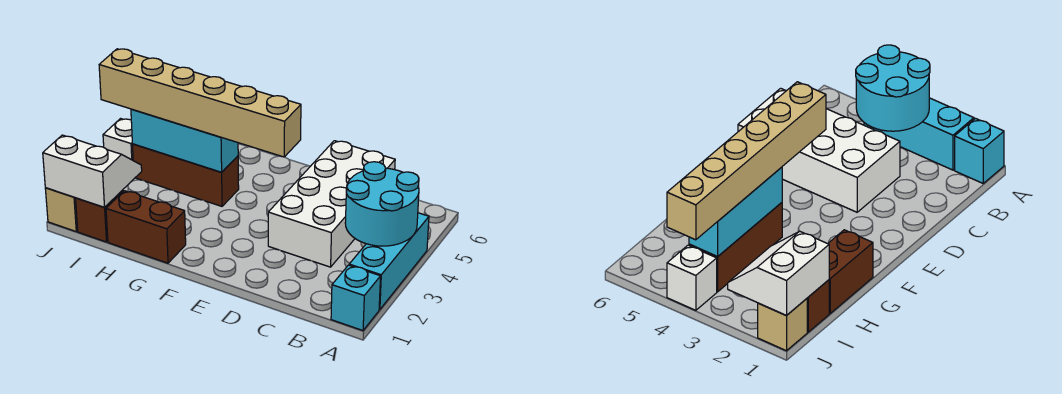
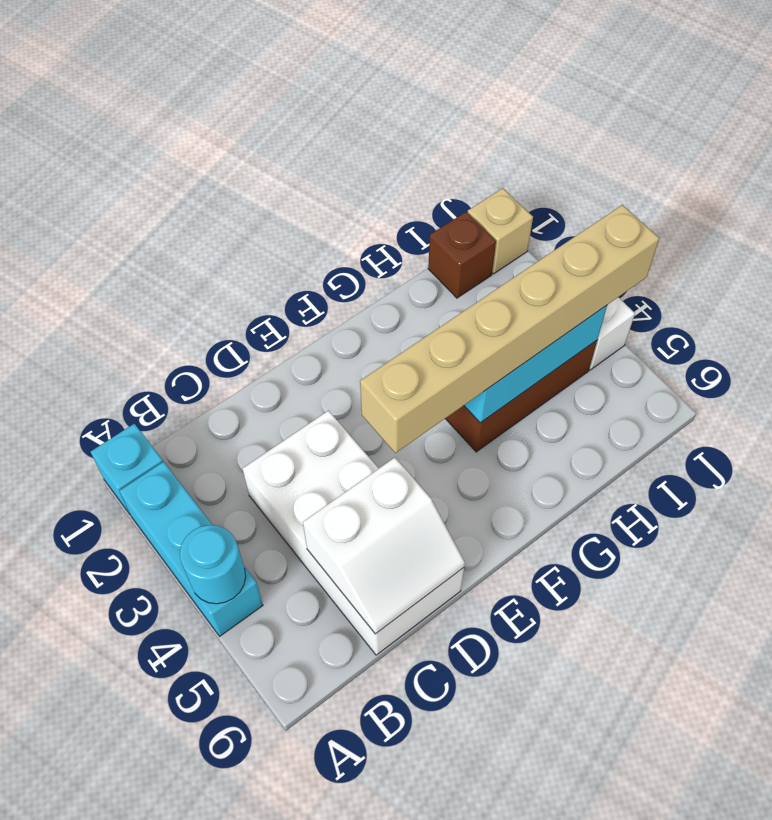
cyan 2x2 round brick [345,162,419,246] -> cyan 1x1 round brick [180,525,246,604]
brown 1x2 brick [106,191,186,263] -> none
white 2x2 slope [43,135,142,207] -> white 2x2 slope moved to [303,458,465,634]

